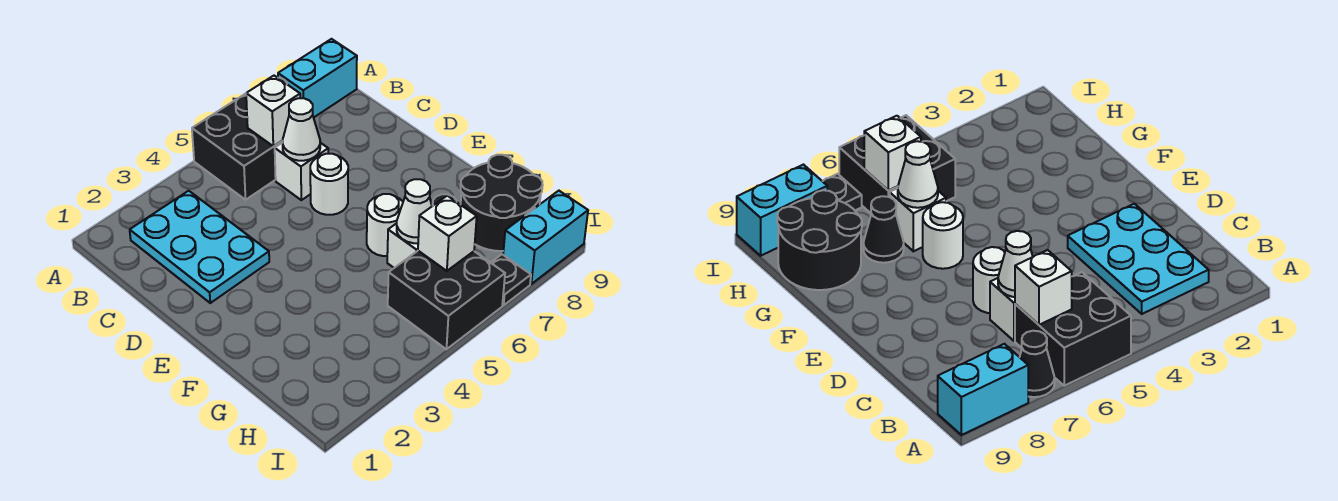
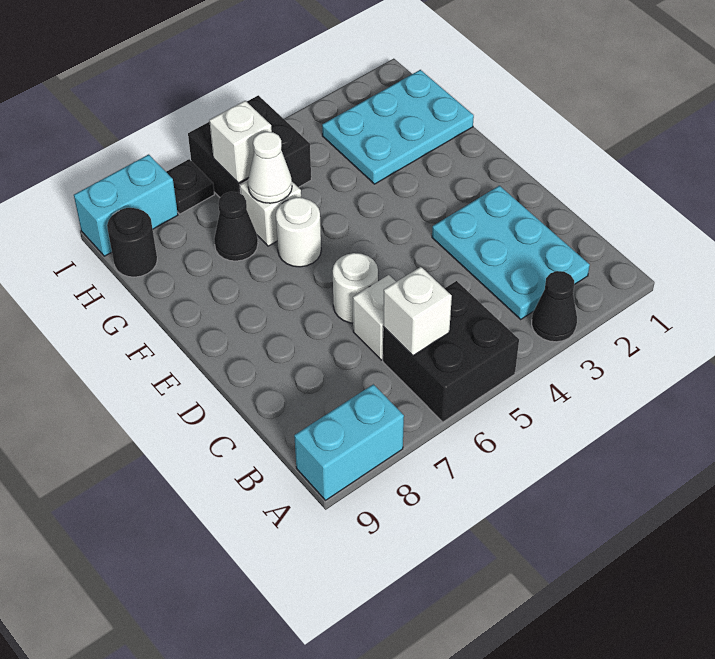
black 1x1 cone [1020,331,1055,397] -> black 1x1 cone moved to [532,271,577,342]
white 1x1 cone [282,98,320,161] -> none
none -> cyan 2x3 plate [322,70,474,184]
black 2x2 round brick [461,155,543,251] -> black 1x1 round brick [107,208,157,277]

